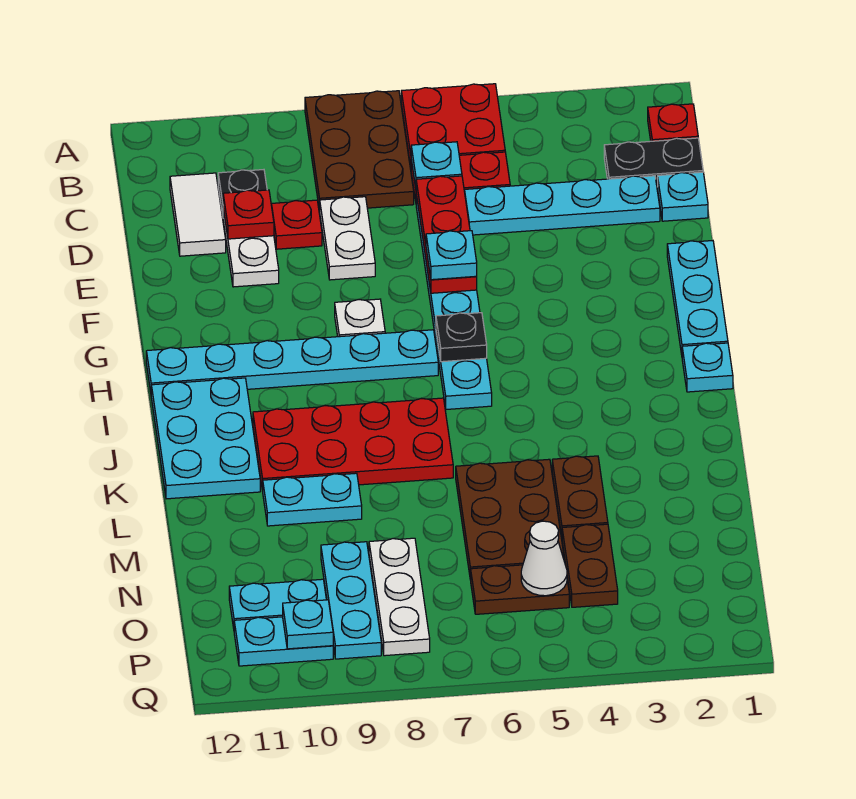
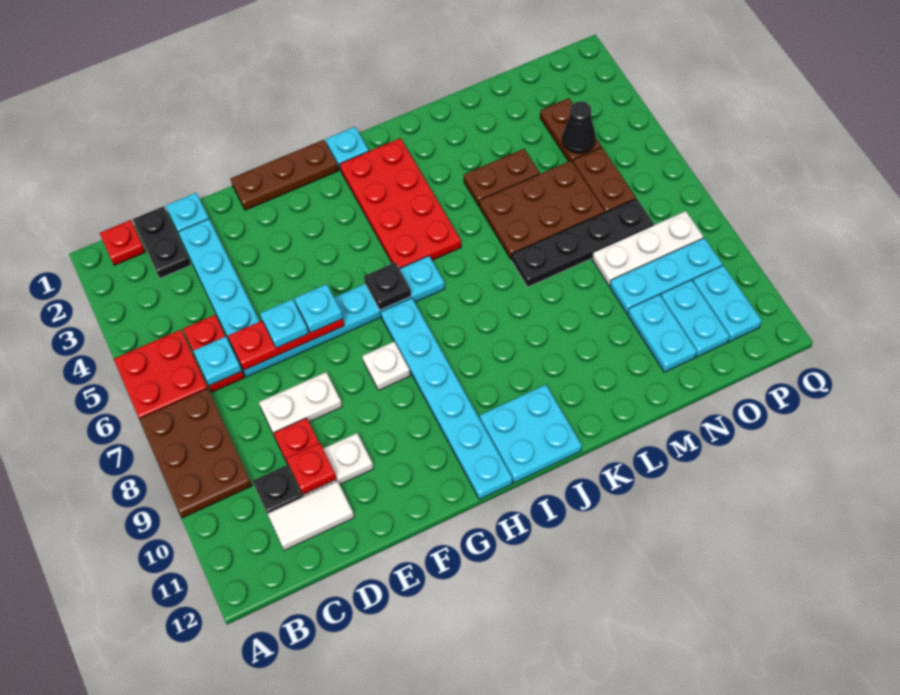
brown 2x3 plate [305,91,414,211] -> brown 2x3 plate turned to [139,388,252,518]
cyan 1x3 plate [667,241,728,355] -> brown 1x3 plate [231,140,339,210]
cyan 2x3 plate [151,378,260,499] -> cyan 2x2 plate [480,385,582,483]
red 2x4 plate [253,398,453,491] -> red 2x4 plate moved to [340,138,461,269]
none -> black 1x4 plate [512,198,654,287]
cyan 1x2 plate [263,473,362,526] -> cyan 1x2 plate moved to [628,295,697,372]
brown 1x2 plate [562,524,618,607] -> brown 1x2 plate turned to [540,98,601,162]
none -> black 1x1 cone [562,101,596,153]
white 1x1 cone [521,521,567,596] -> none
cyan 1x1 plate [283,600,333,649] -> cyan 1x1 plate moved to [260,299,309,348]

